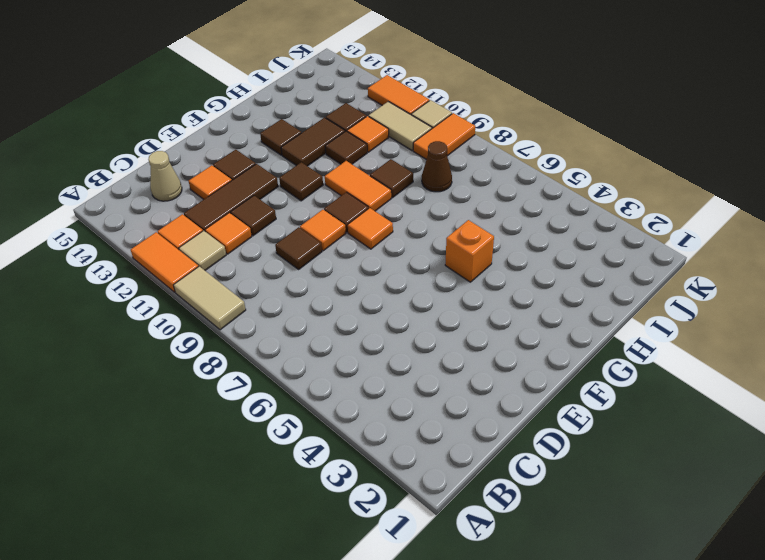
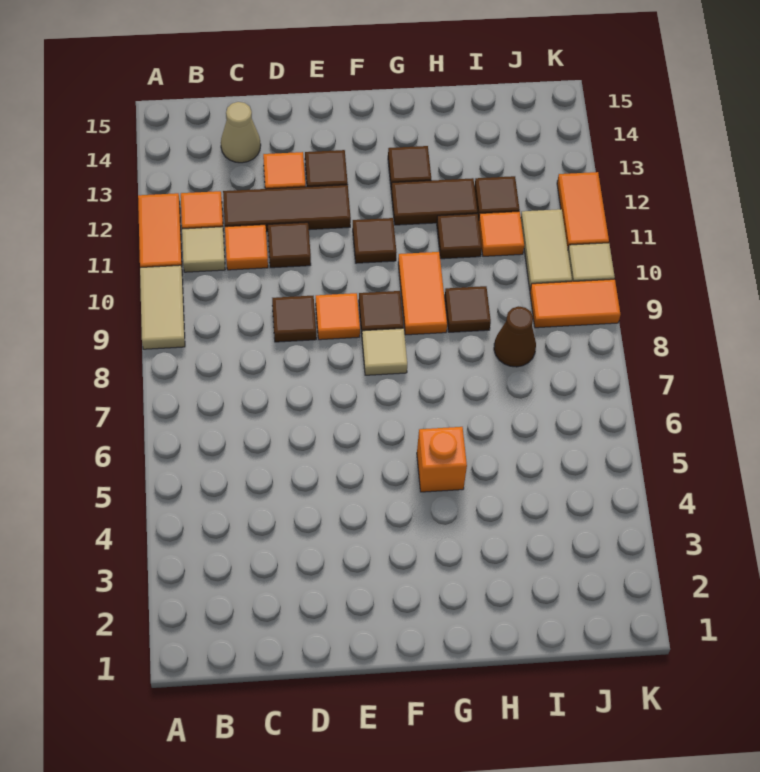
orange 1x1 tile [348,208,393,249] -> tan 1x1 tile [362,328,407,375]

